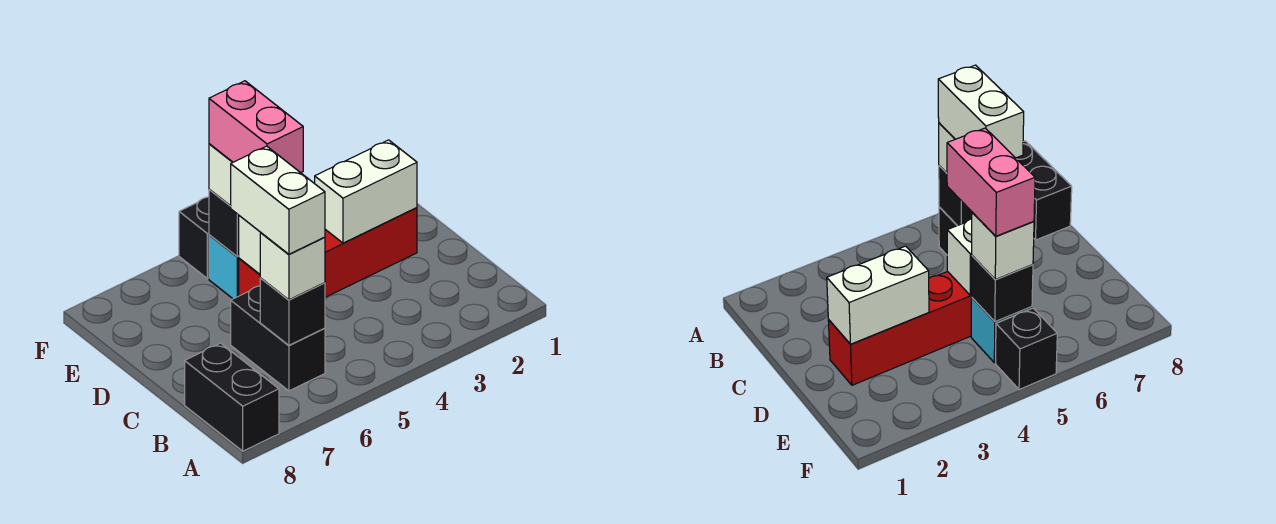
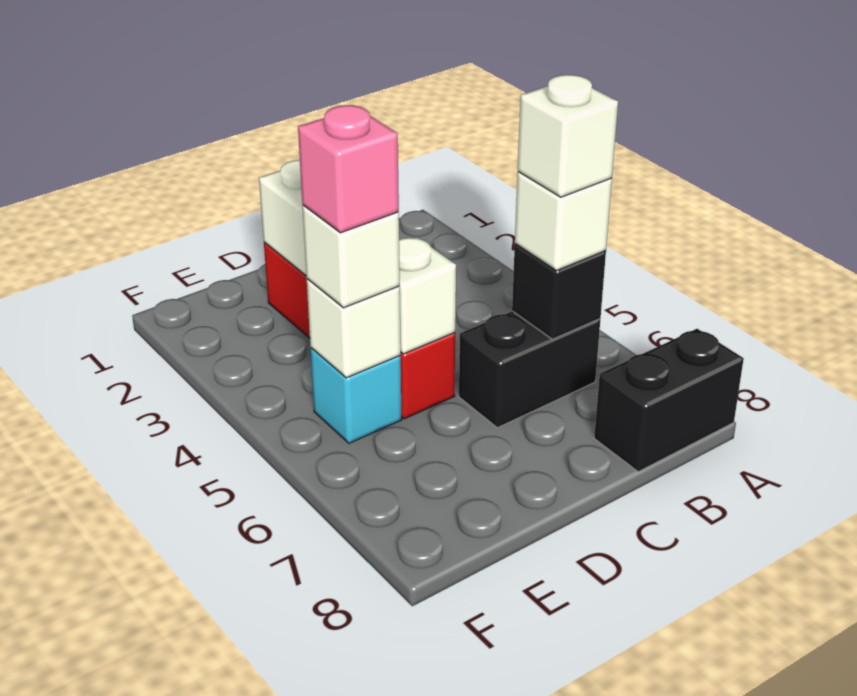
white 1x2 brick [231,146,325,254] -> white 1x1 brick [518,75,618,197]
pink 1x2 brick [209,81,303,173] -> pink 1x1 brick [298,105,399,233]
black 1x1 brick [209,189,239,256] -> white 1x1 brick [307,279,401,378]
black 1x1 brick [179,197,209,279] -> none

